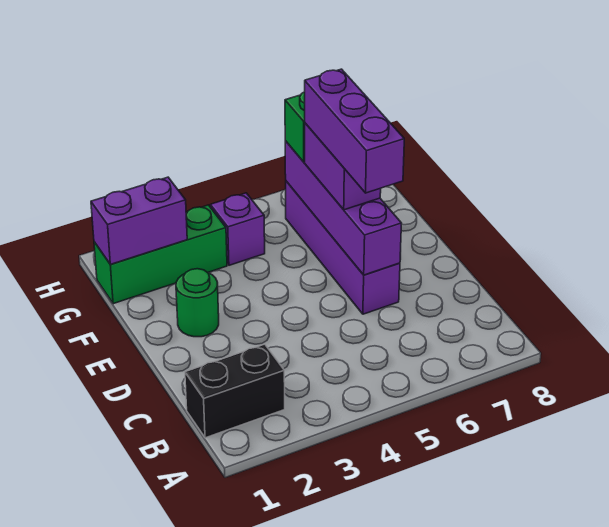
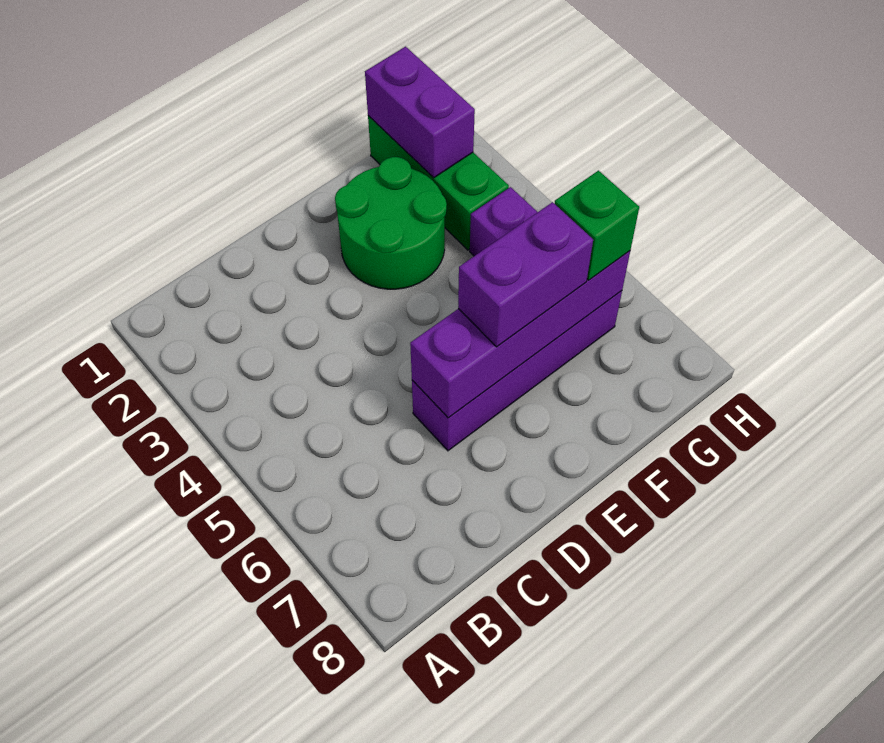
black 1x2 brick [185,344,285,438] -> none
purple 1x3 brick [305,69,404,193] -> none
green 1x1 round brick [176,269,219,337] -> green 2x2 round brick [335,157,447,289]

